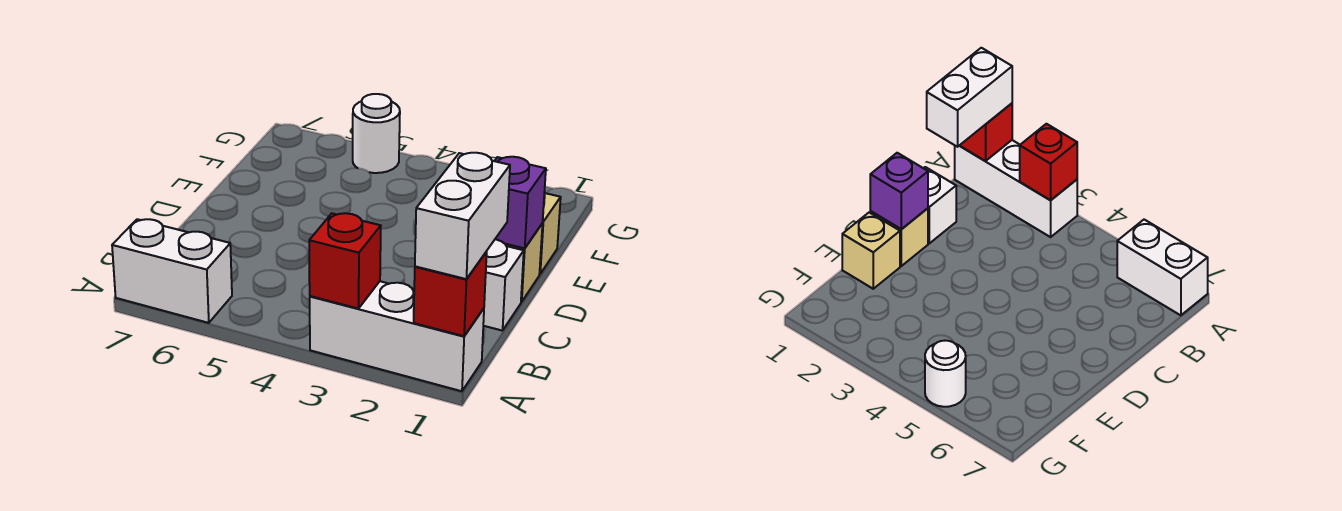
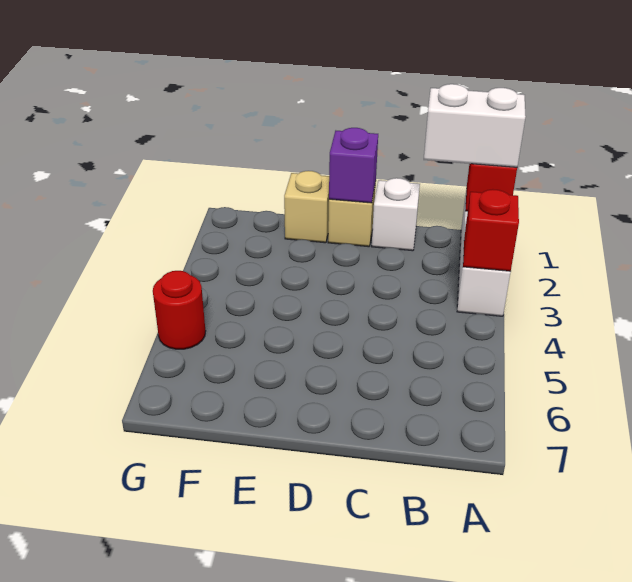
white 1x2 brick [112,219,232,323] -> none
white 1x1 round brick [353,94,400,173] -> red 1x1 round brick [153,271,205,349]

